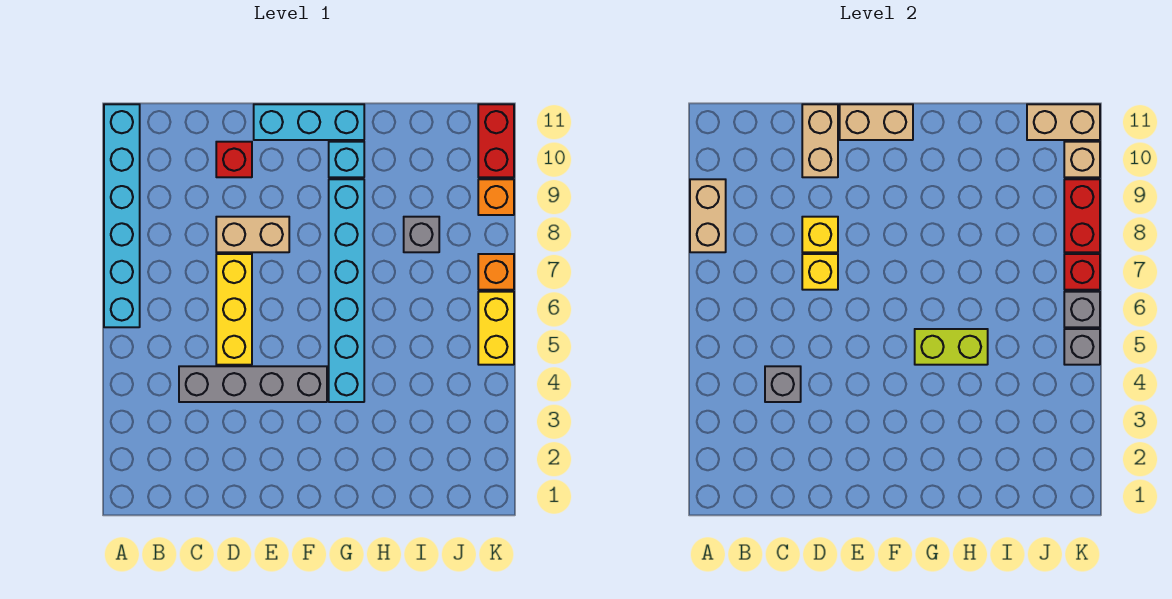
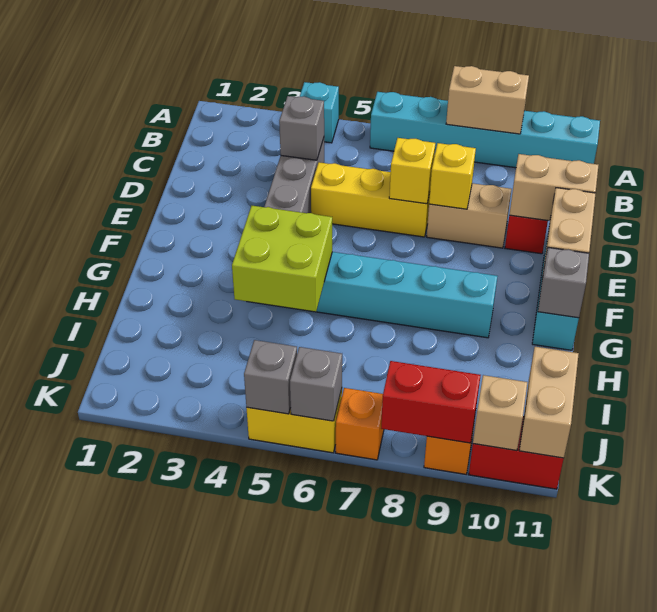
tan 1x2 brick [216,217,289,252] -> tan 1x2 brick turned to [427,183,512,248]
lime 1x2 brick [915,329,988,365] -> lime 2x2 brick [232,206,332,312]
cyan 1x1 brick [329,142,364,177] -> cyan 1x1 brick moved to [300,82,339,143]
grey 1x1 brick [404,217,439,252] -> grey 1x1 brick moved to [538,247,589,318]
red 1x1 brick [1064,254,1100,290] -> none

